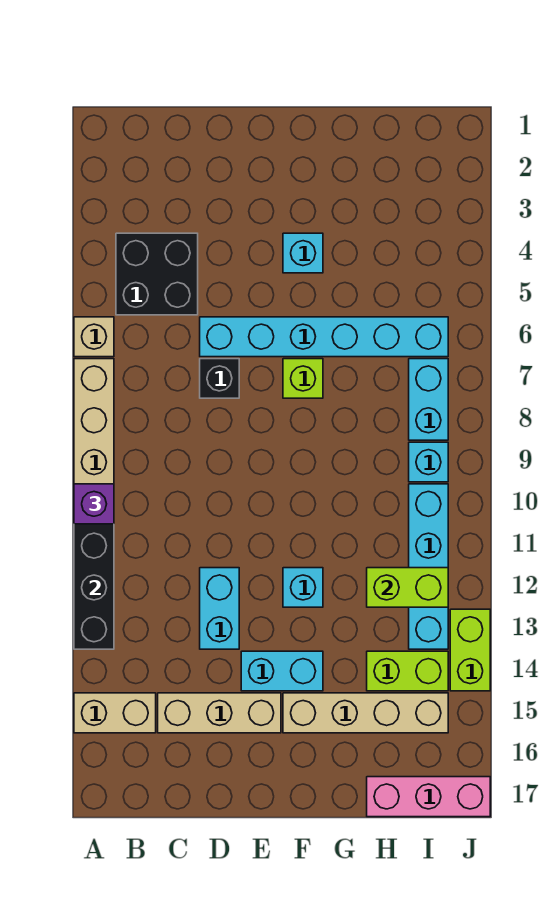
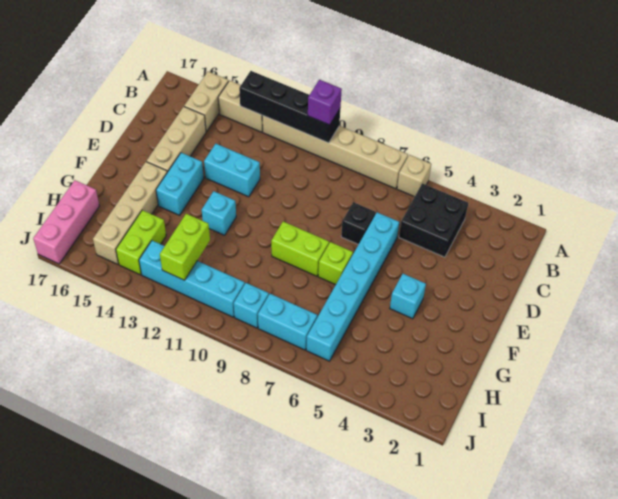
none -> tan 1x2 brick [218,80,263,132]
lime 1x2 brick [450,609,490,691] -> lime 1x2 brick moved to [271,222,329,276]

